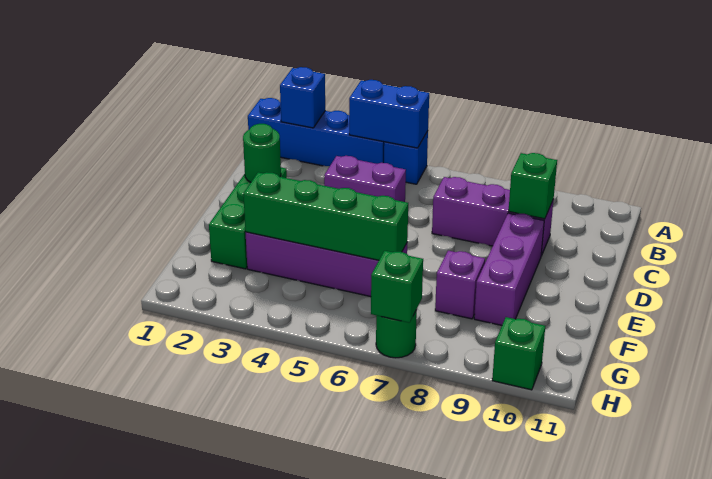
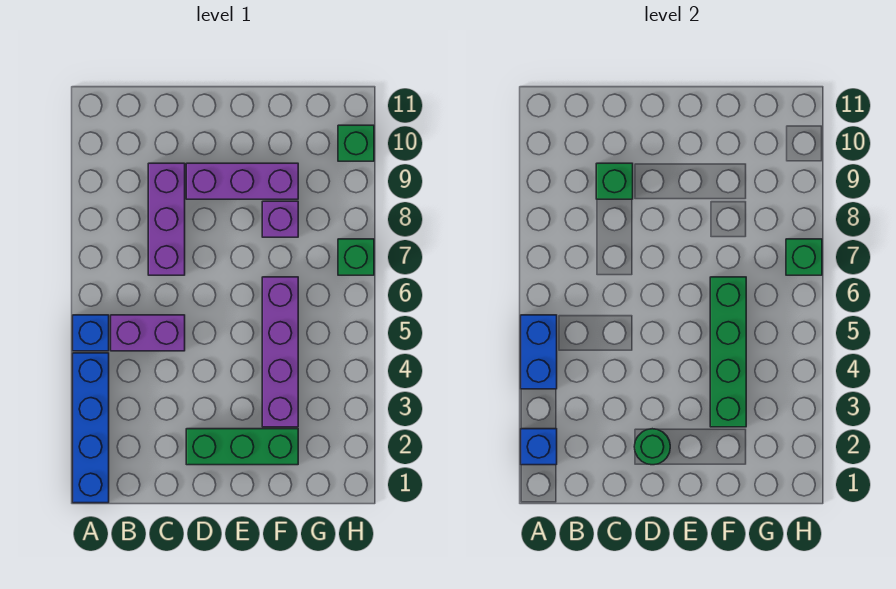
purple 1x2 brick [324,156,406,202] -> purple 1x2 brick turned to [111,315,185,351]
green 1x1 round brick [376,310,417,358] -> green 1x1 brick [338,239,374,275]

